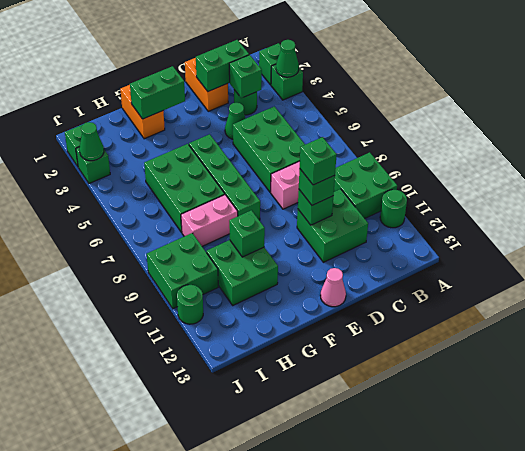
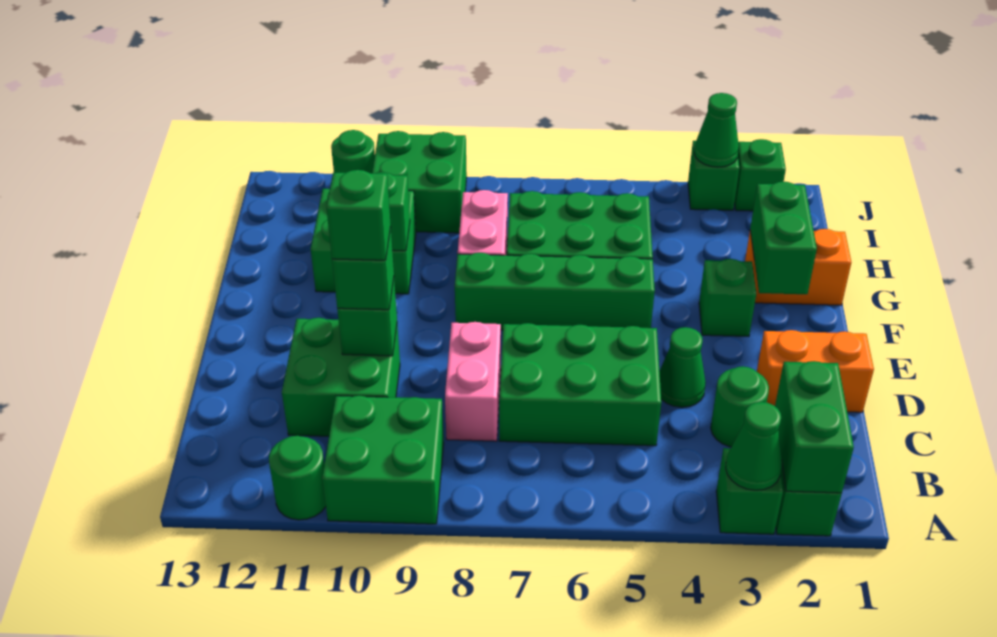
green 1x2 brick [196,40,249,91] -> green 1x2 brick moved to [775,361,854,493]
green 1x1 brick [229,55,262,98] -> green 1x1 brick moved to [699,259,756,337]
pink 1x1 cone [320,268,346,307] -> none

